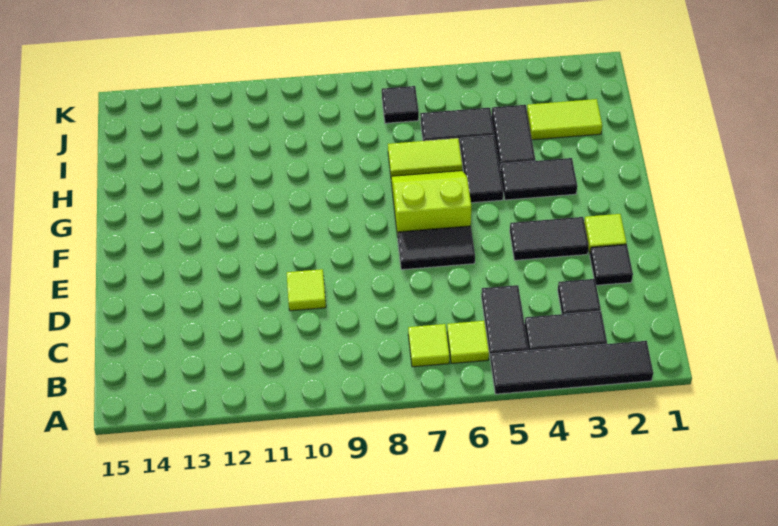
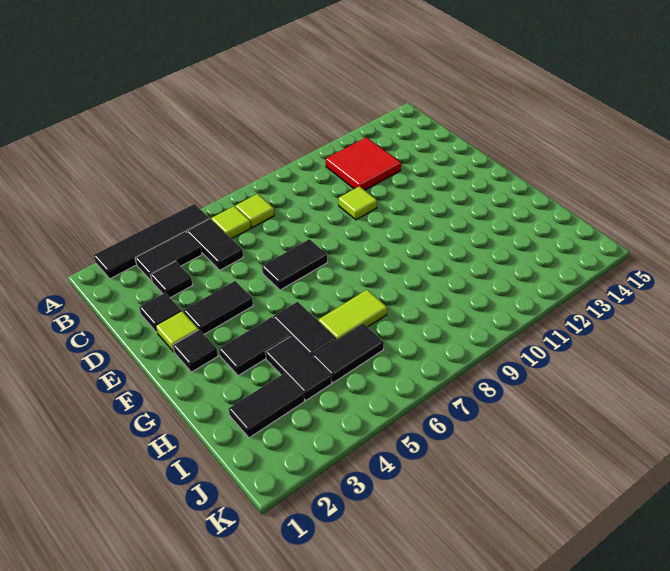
none -> red 2x2 tile [326,137,401,190]
lime 2x2 slope [391,171,471,237] -> none
lime 1x2 tile [527,99,602,140] -> black 1x2 tile [229,374,304,438]
black 1x1 tile [382,86,419,123] -> black 1x1 tile moved to [173,330,218,372]

